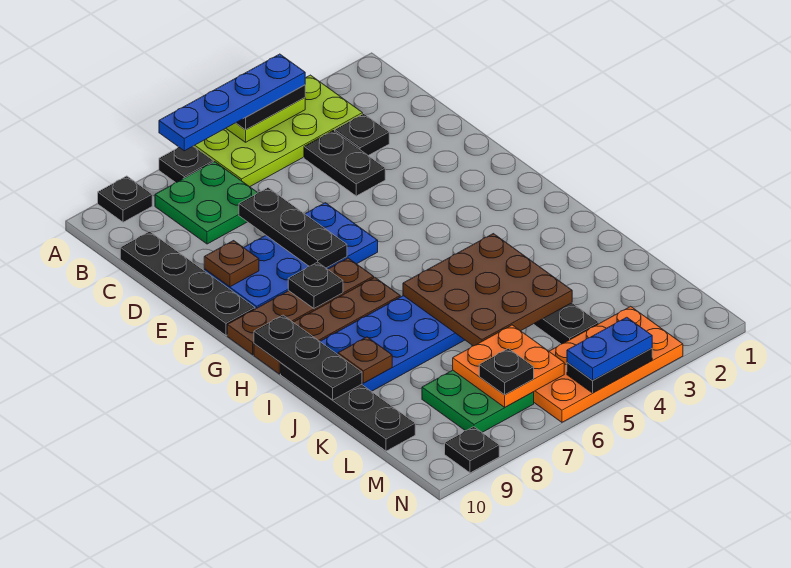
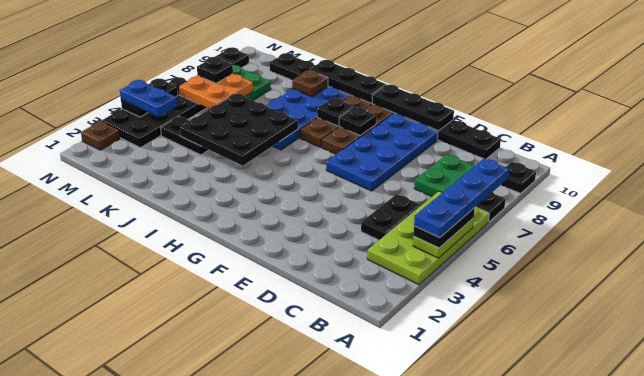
black 1x1 plate [335,114,389,156] -> black 1x1 plate moved to [317,98,354,126]
black 1x2 plate [304,131,385,196] -> black 1x2 plate turned to [361,194,421,240]
black 1x3 plate [239,188,347,268] -> black 1x3 plate moved to [372,85,454,131]
brown 1x1 plate [204,241,259,287] -> brown 1x1 plate moved to [81,121,120,150]
brown 3x3 plate [403,234,572,346] -> black 3x3 plate [180,94,298,166]
orange 2x4 plate [534,306,683,422] -> black 2x4 plate [102,77,207,148]
blue 1x2 plate [567,317,652,381] -> blue 1x2 plate turned to [120,80,177,117]

